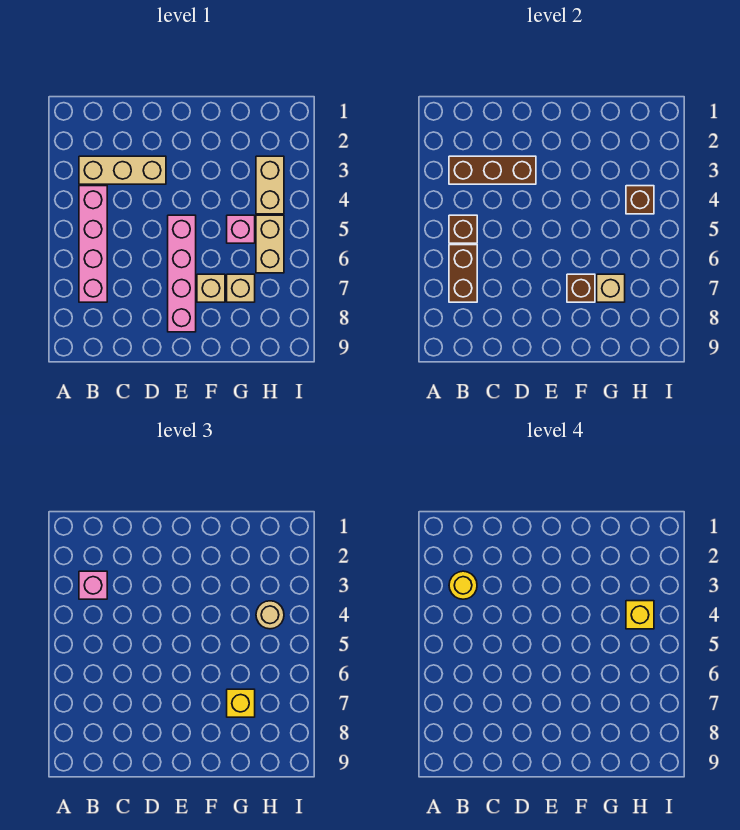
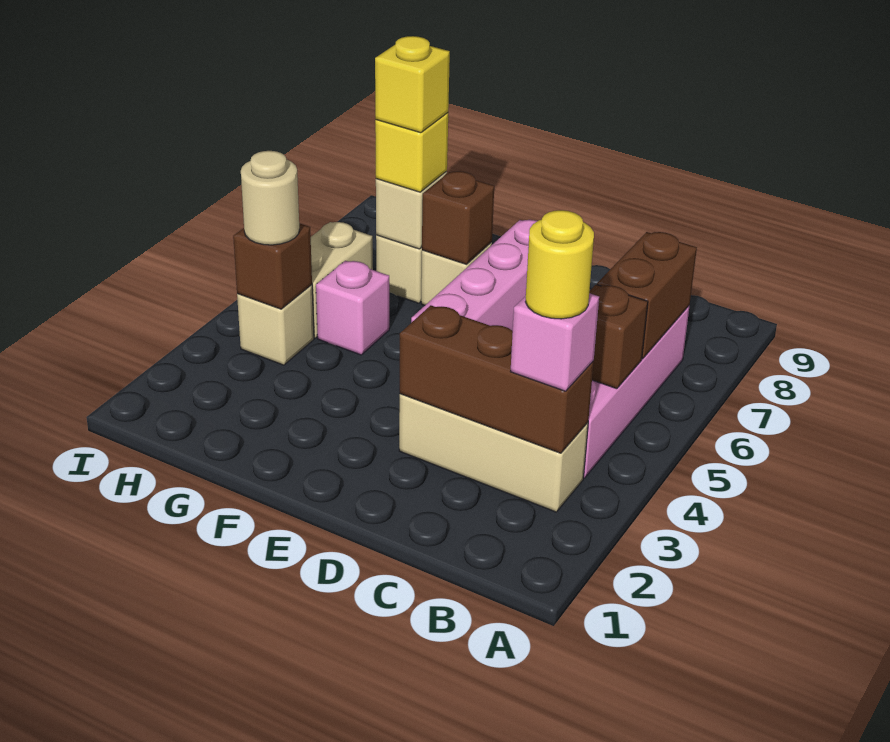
tan 1x2 brick [256,156,284,214] -> tan 1x1 brick [237,285,314,365]
yellow 1x1 brick [626,601,654,629] -> yellow 1x1 brick moved to [375,36,450,133]

